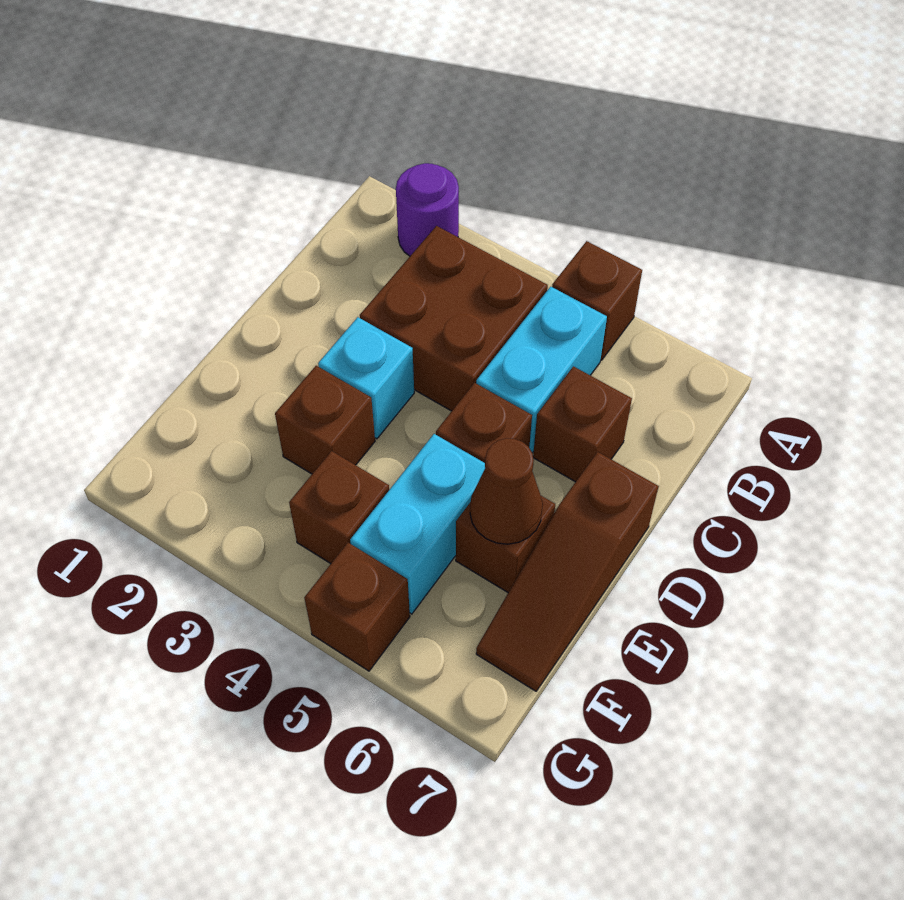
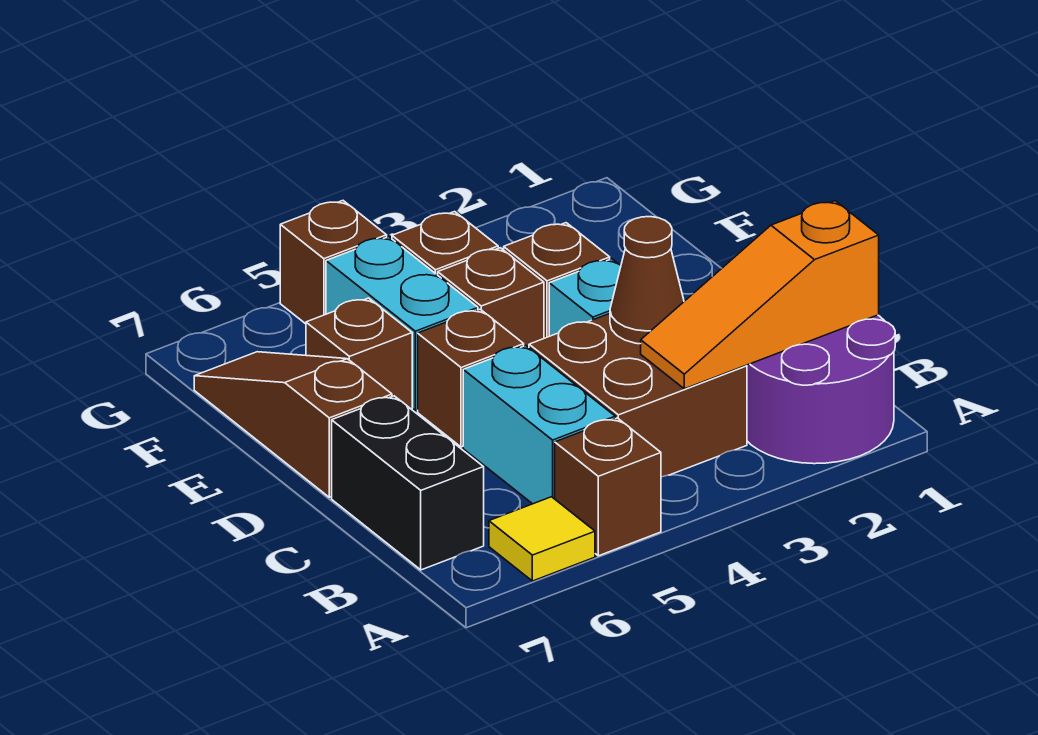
purple 1x1 round brick [396,163,459,256] -> purple 2x2 round brick [747,315,895,464]
none -> yellow 1x1 tile [489,497,595,581]
none -> orange 1x3 slope [641,201,879,389]
none -> black 1x2 brick [332,396,484,570]
brown 1x1 brick [533,366,632,482] -> brown 1x1 brick moved to [438,248,544,347]
brown 1x1 cone [470,438,543,544] -> brown 1x1 cone moved to [610,217,684,344]

